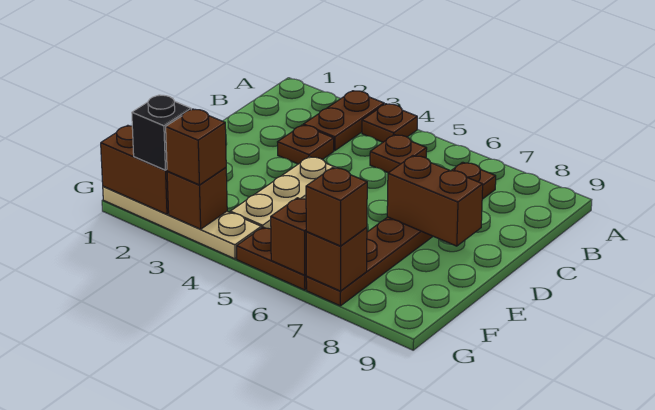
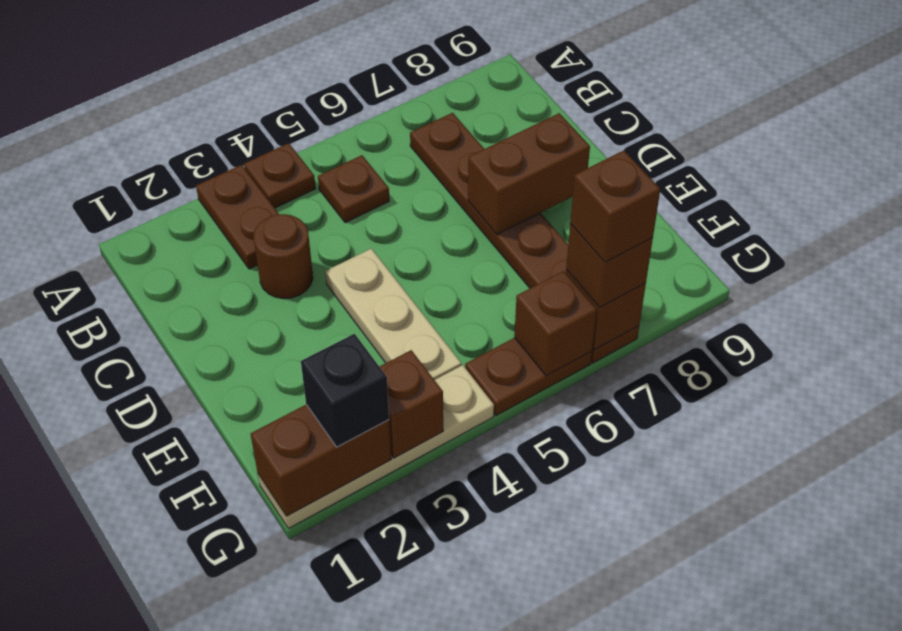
brown 1x1 plate [278,125,334,164] -> brown 1x1 round brick [254,214,313,299]
brown 1x1 brick [166,109,226,185] -> brown 1x1 brick moved to [570,151,660,262]

